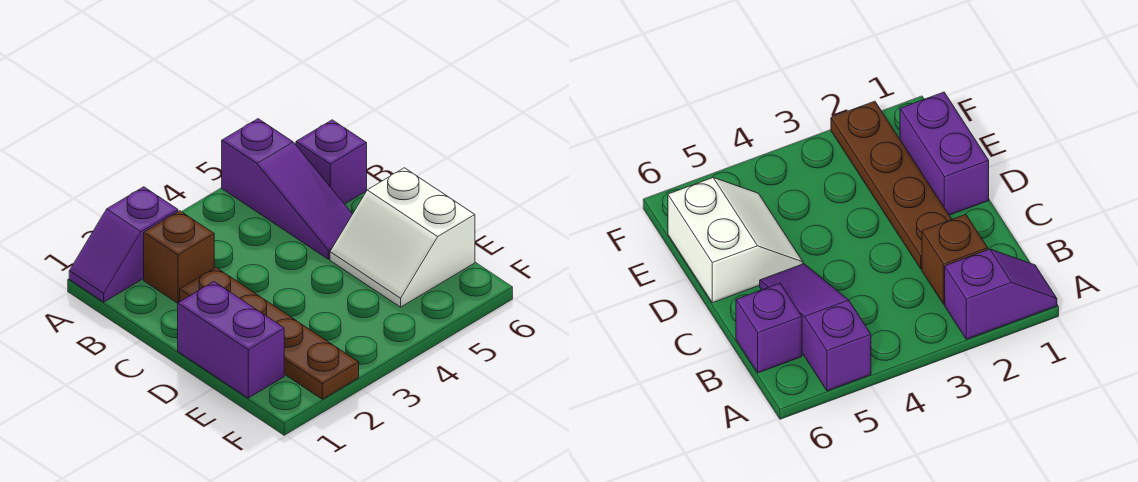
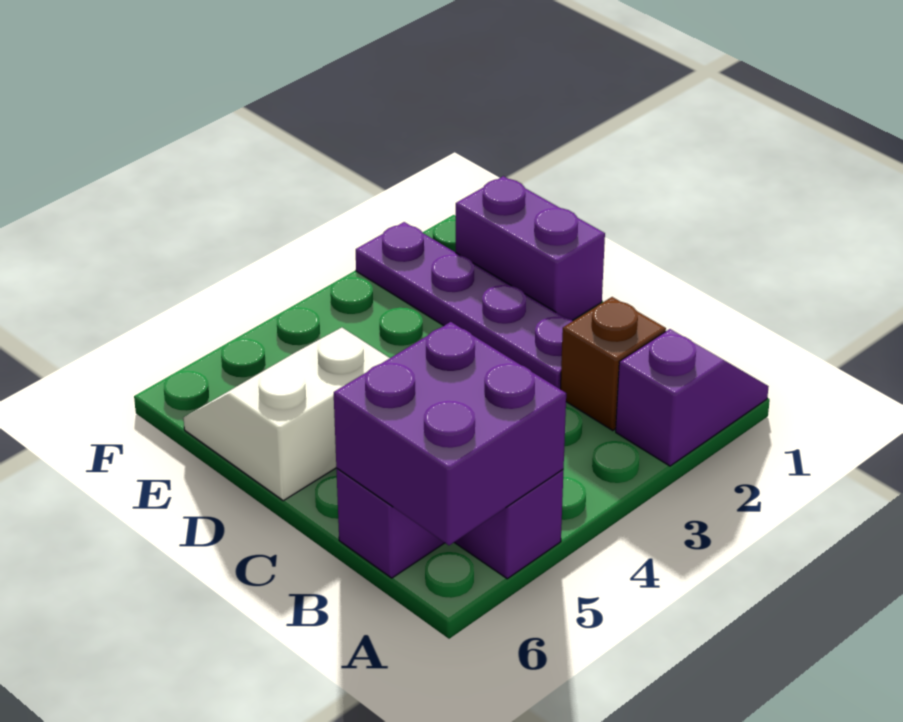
none -> purple 2x2 brick [334,322,566,545]
brown 1x4 plate [180,268,359,399] -> purple 1x4 plate [356,222,572,389]
white 2x2 slope [330,168,475,307] -> white 2x2 slope turned to [184,328,390,501]

